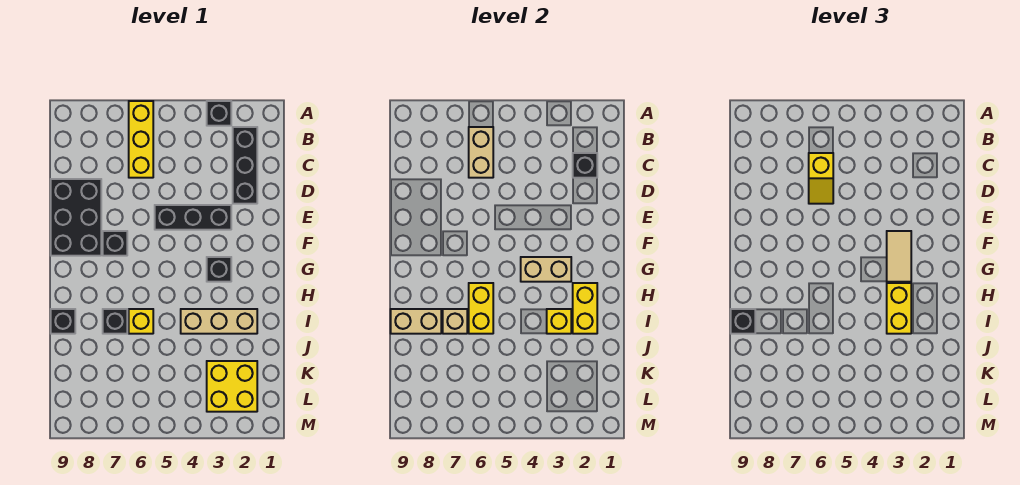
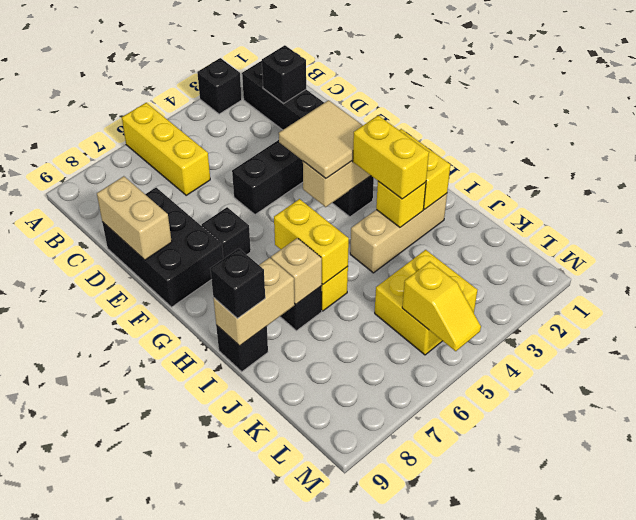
tan 1x2 brick [469,127,493,178] -> tan 1x2 brick moved to [97,176,172,260]
yellow 1x2 slope [809,153,833,204] -> yellow 1x2 slope moved to [402,262,481,351]
tan 1x2 tile [887,231,911,282] -> tan 2x2 tile [279,100,363,178]
yellow 2x2 brick [207,361,257,412] -> yellow 2x2 brick moved to [375,250,477,355]

